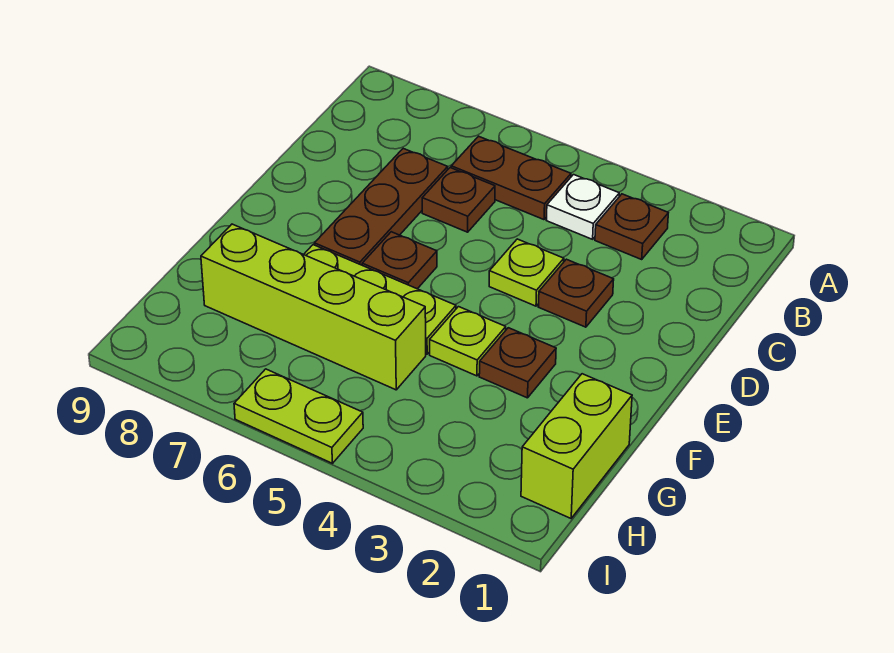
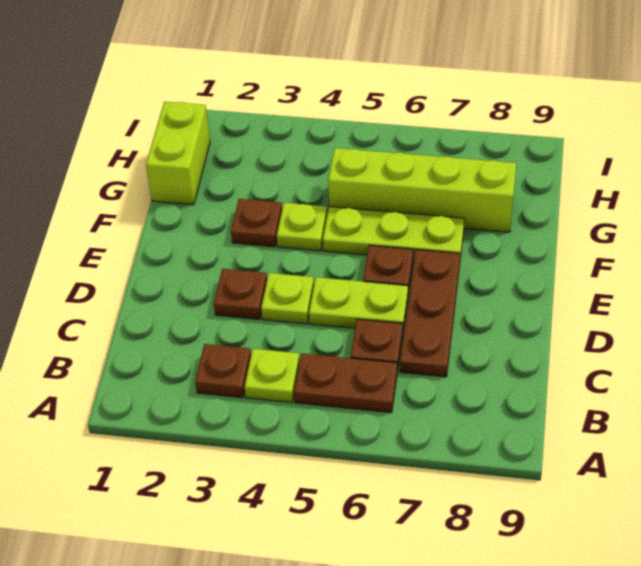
white 1x1 plate [546,175,619,239] -> lime 1x1 plate [245,349,300,403]
lime 1x2 plate [234,369,363,463] -> lime 1x2 plate moved to [309,277,408,329]

